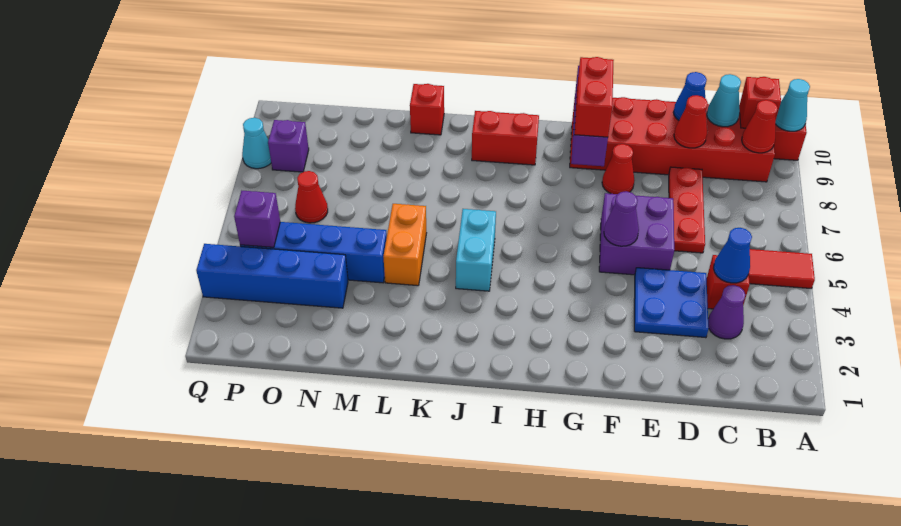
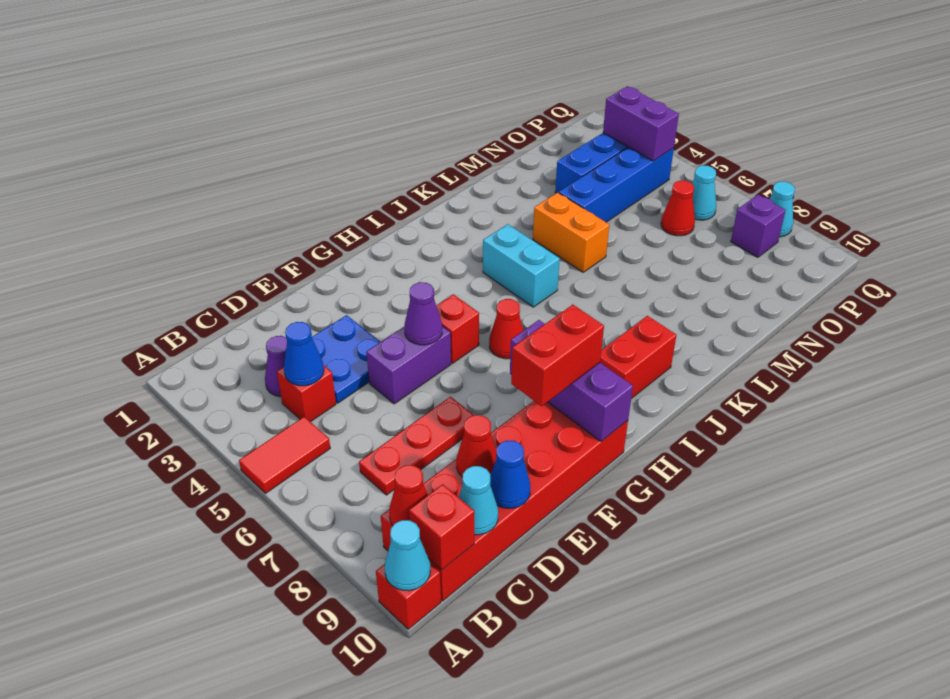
red 1x3 plate [669,167,705,253] -> red 1x3 plate turned to [359,397,473,495]
purple 2x2 brick [599,193,674,275] -> purple 1x2 brick [366,326,451,404]
red 1x1 cone [602,144,635,194] -> red 1x1 cone moved to [489,299,523,359]
red 1x2 brick [575,57,614,137] -> red 1x2 brick turned to [511,305,604,406]
red 1x1 brick [410,84,444,135] -> red 1x1 brick moved to [436,294,479,363]
purple 1x1 brick [234,191,280,247] -> purple 1x2 brick [603,86,679,161]
none -> cyan 1x1 cone [692,166,716,220]

